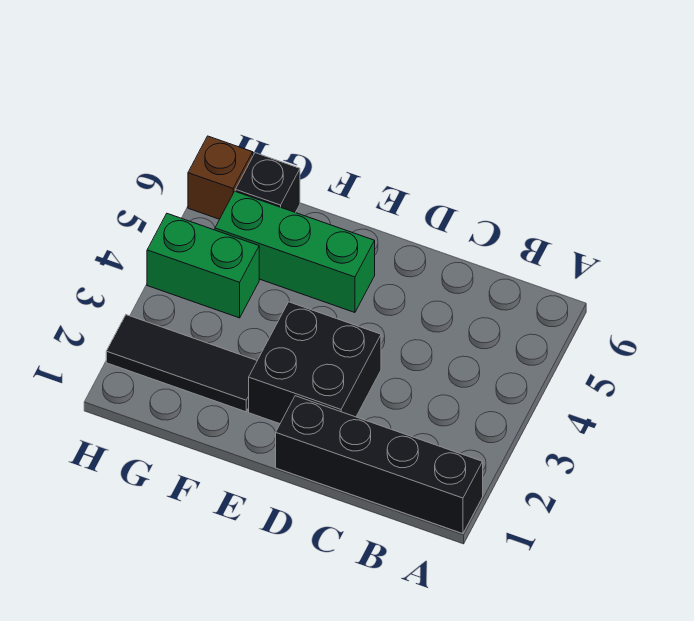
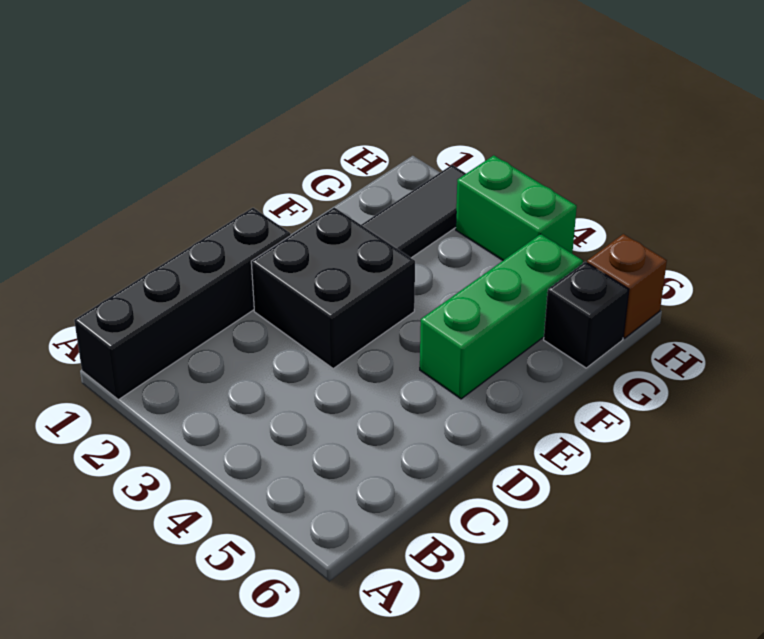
green 1x2 brick [147,214,259,318] -> green 1x2 brick turned to [456,155,577,260]

